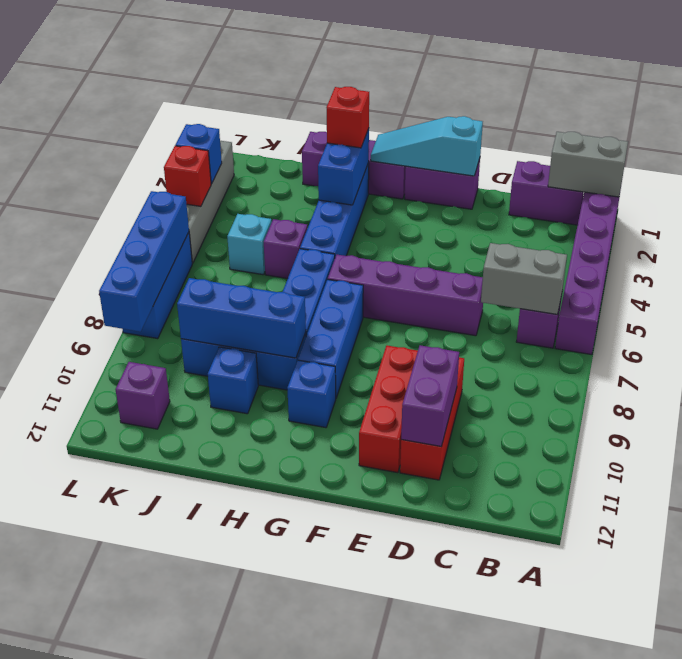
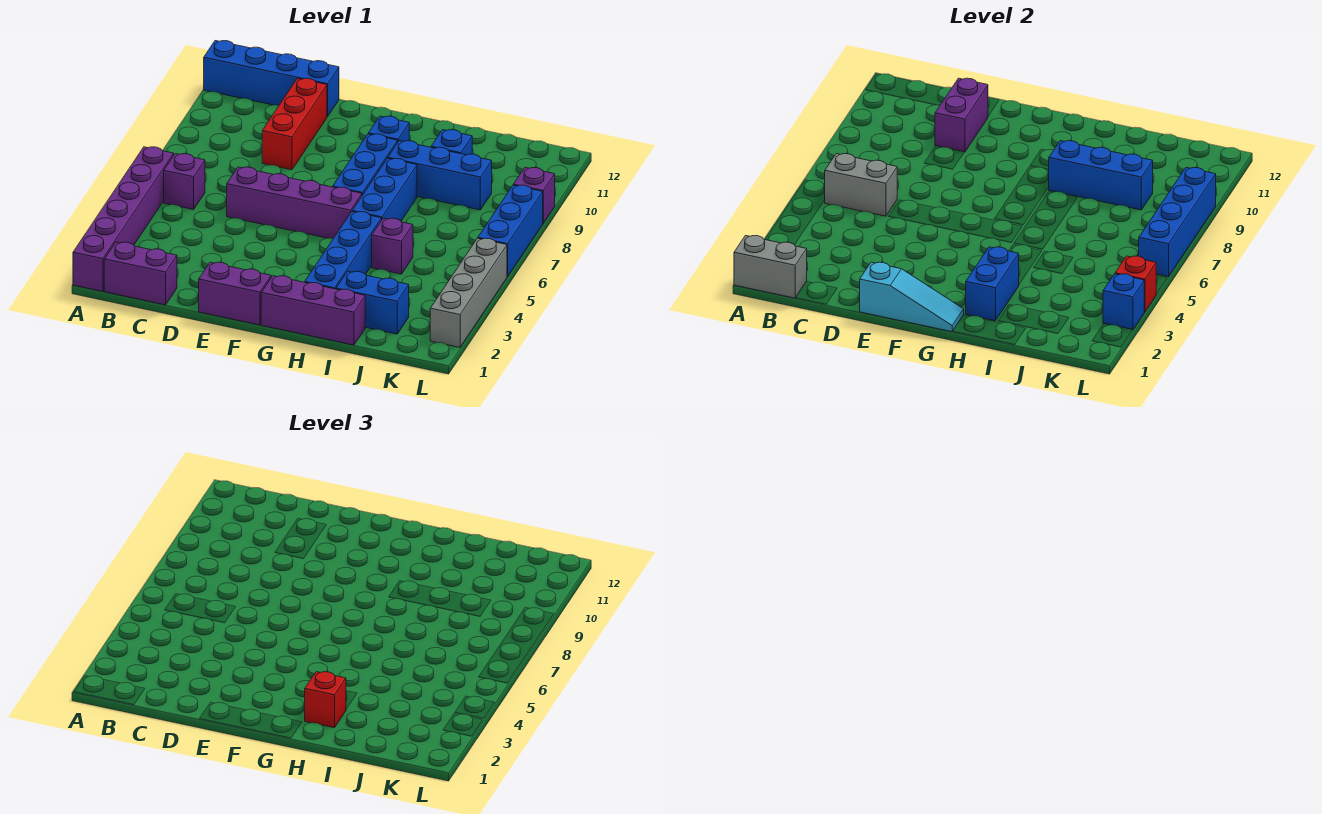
none -> blue 1x4 brick [204,41,339,117]
red 1x3 brick [359,346,418,473] -> none
none -> blue 1x2 brick [336,271,409,334]
cyan 1x1 brick [227,214,272,275] -> none
purple 1x1 brick [116,362,170,429] -> purple 1x1 brick moved to [513,168,555,223]

